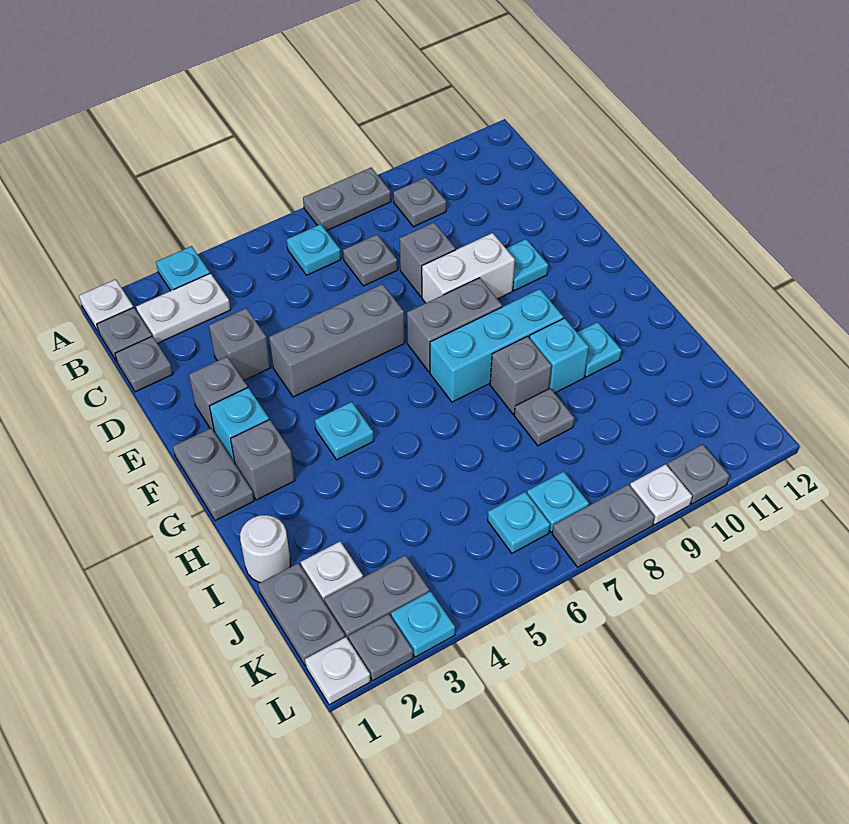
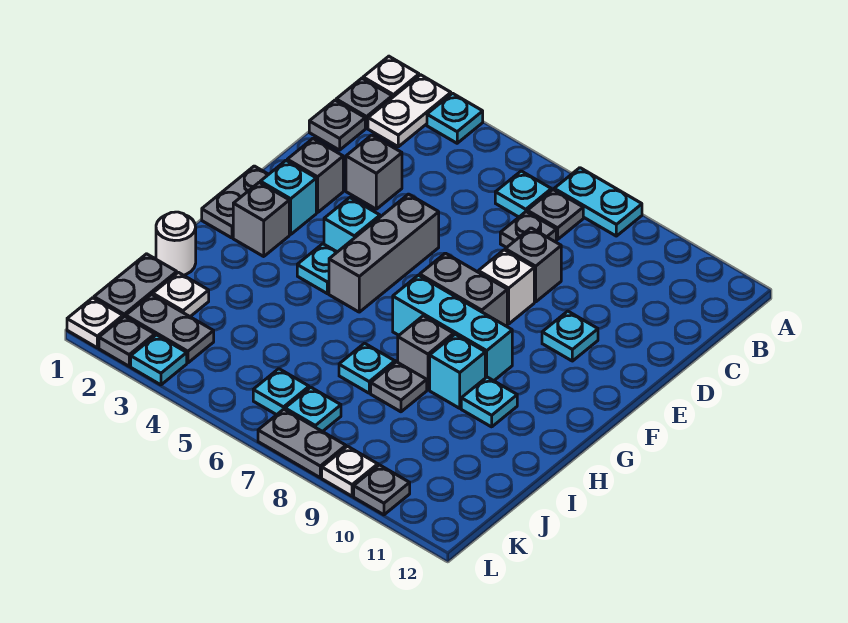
grey 1x2 plate [303,168,391,231] -> cyan 1x2 plate [554,168,642,236]
white 1x2 plate [136,273,231,343] -> white 1x2 plate turned to [368,75,451,147]
grey 1x1 plate [393,177,446,227] -> grey 1x1 plate moved to [527,190,583,239]
grey 1x3 brick [269,284,405,397] -> grey 1x3 brick turned to [329,194,439,312]
white 1x2 brick [422,233,515,303] -> white 1x1 brick [478,250,534,324]
none -> cyan 1x1 brick [324,198,380,252]
none -> cyan 1x1 plate [339,343,395,393]

